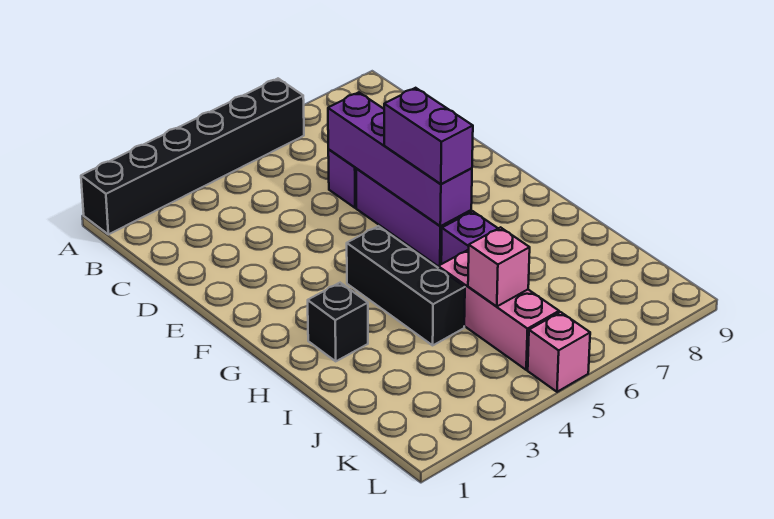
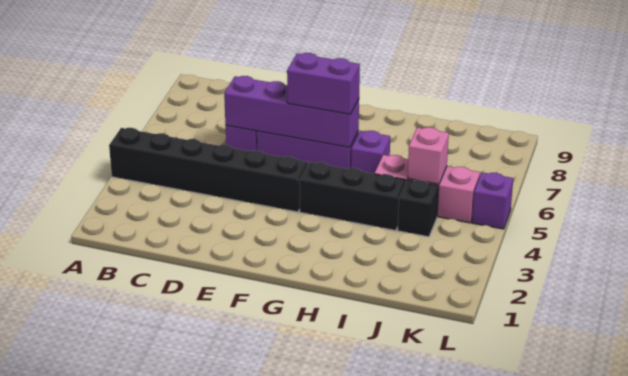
black 1x6 brick [81,79,304,234] -> black 1x6 brick turned to [109,128,308,212]
black 1x1 brick [308,283,368,361] -> black 1x1 brick moved to [398,180,439,237]
pink 1x1 brick [528,312,590,392] -> purple 1x1 brick [472,172,513,229]

